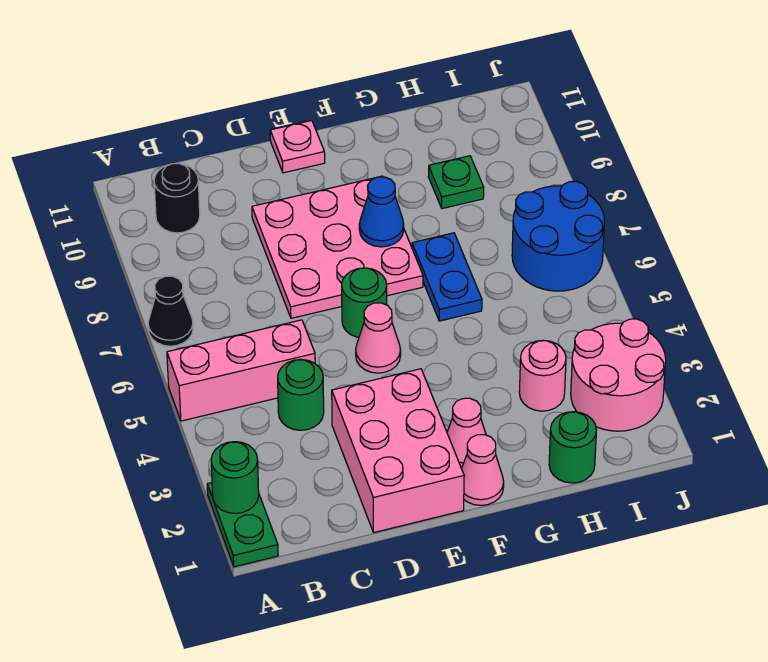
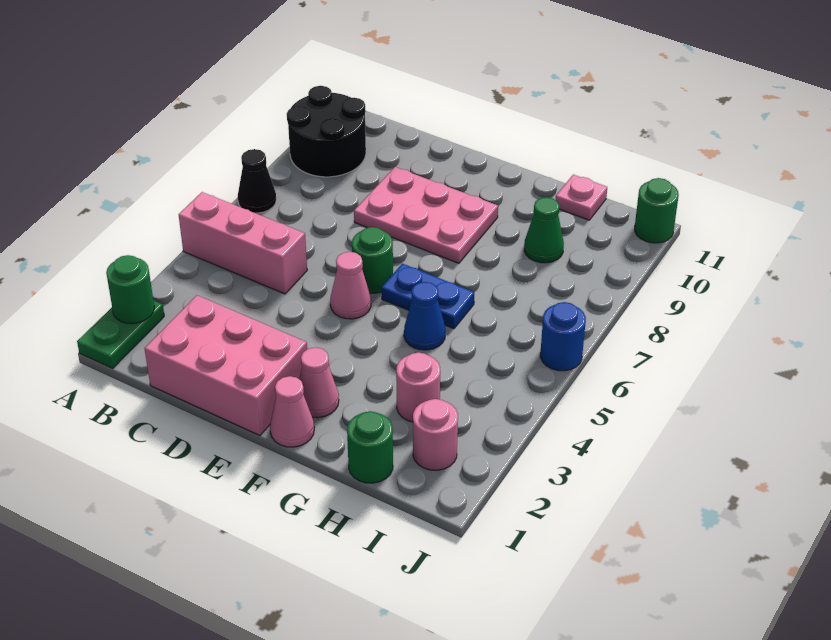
black 1x1 round brick [154,163,200,233] -> black 2x2 round brick [287,86,366,177]
green 1x1 round brick [278,359,324,430] -> green 1x1 round brick moved to [635,178,679,243]
pink 2x3 brick [332,369,464,532] -> pink 2x3 brick turned to [144,295,307,435]
pink 3x3 plate [252,176,423,318] -> pink 2x3 plate [354,167,498,263]
pink 1x1 plate [270,120,325,173] -> pink 1x1 plate moved to [556,175,607,220]
blue 1x1 cone [359,177,404,247] -> blue 1x1 cone moved to [404,282,445,350]
blue 1x2 plate [412,233,482,321] -> blue 1x2 plate turned to [381,264,474,329]
green 1x1 plate [428,156,484,209] -> green 1x1 cone [524,197,564,263]
pink 2x2 round brick [571,319,666,431] -> pink 1x1 round brick [413,399,458,470]
blue 2x2 round brick [512,181,605,291] -> blue 1x1 round brick [540,302,586,371]

